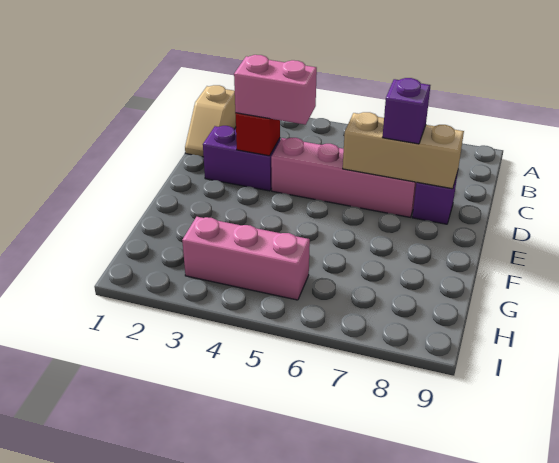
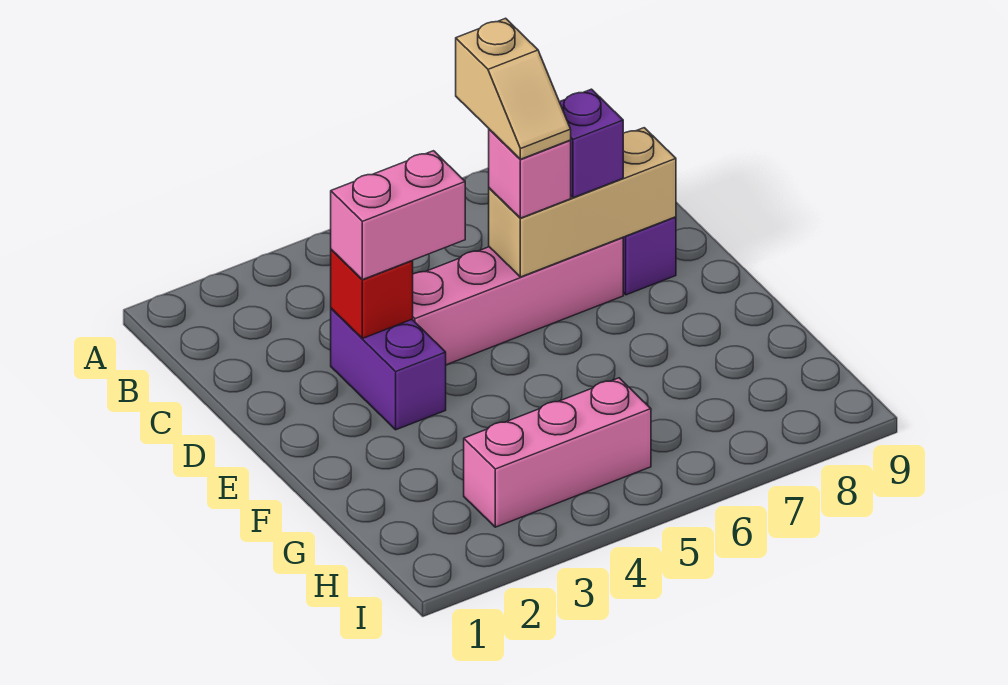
tan 1x2 slope [185,85,236,157] -> tan 1x2 slope moved to [456,18,571,159]
purple 1x2 brick [203,126,280,191] -> purple 1x2 brick turned to [331,308,446,430]
none -> pink 1x1 brick [489,129,571,218]

